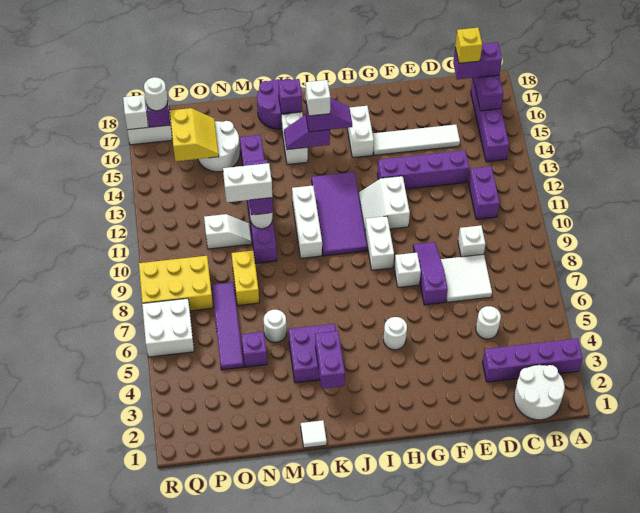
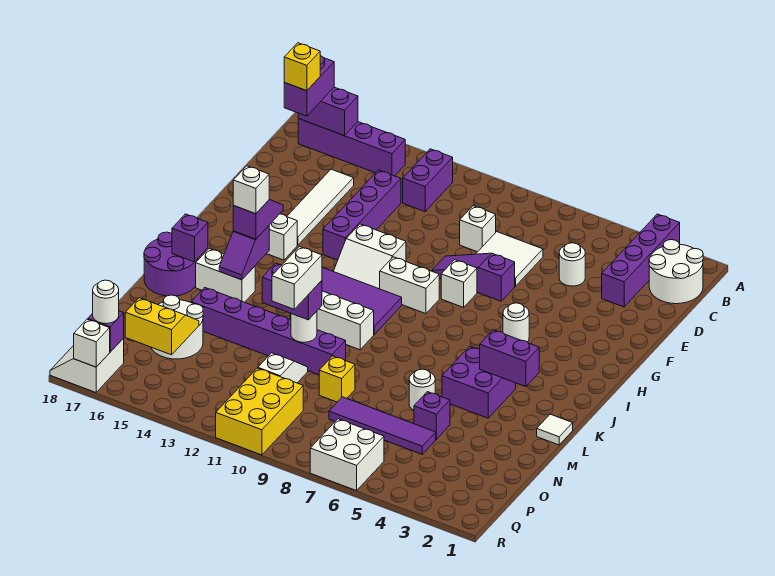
purple 1x2 brick [468,166,500,220] -> purple 1x2 brick turned to [403,149,453,212]
yellow 1x2 brick [232,251,259,305] -> yellow 1x1 brick [319,356,355,402]
yellow 2x3 brick [139,256,213,311] -> yellow 2x3 brick moved to [216,368,303,455]

